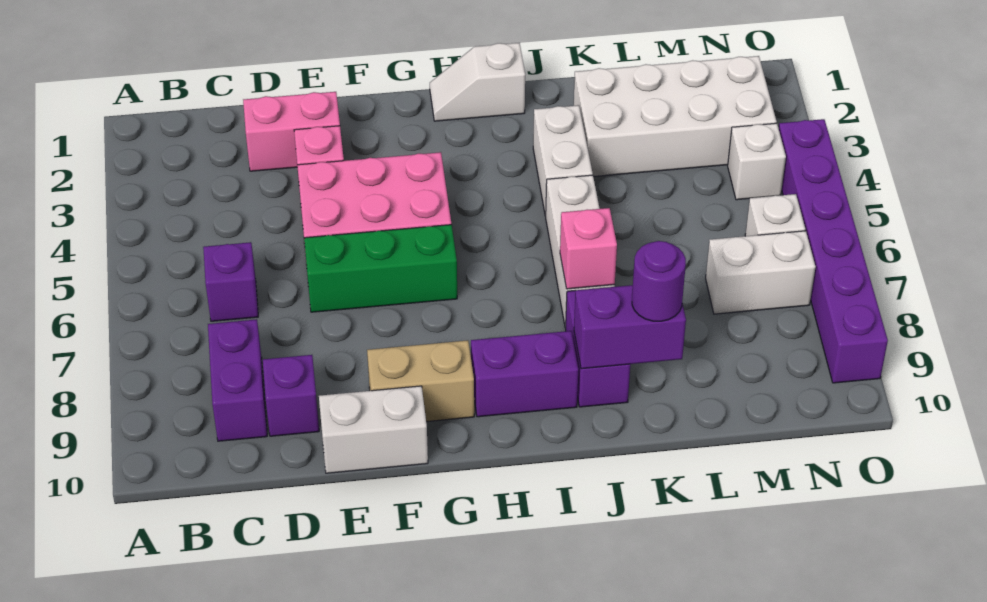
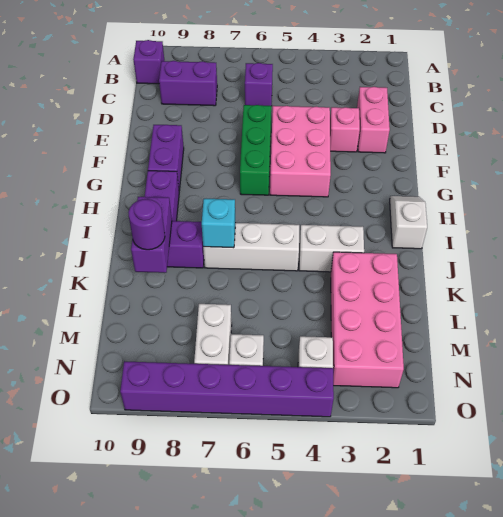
purple 1x1 brick [263,355,319,436] -> purple 1x1 brick moved to [133,40,164,84]
white 1x2 brick [319,386,428,473] -> none
tan 1x2 brick [367,340,474,422] -> purple 1x2 brick [148,125,184,191]
pink 1x1 brick [560,208,617,289] -> cyan 1x1 brick [202,199,236,248]
white 2x4 brick [574,56,777,177] -> pink 2x4 brick [331,252,404,388]

